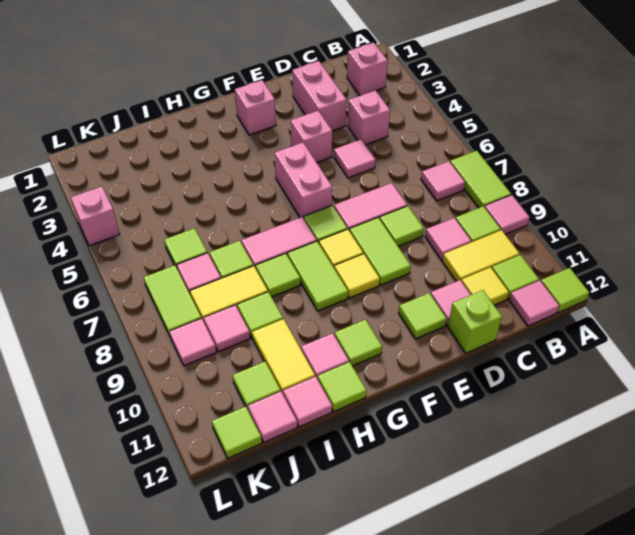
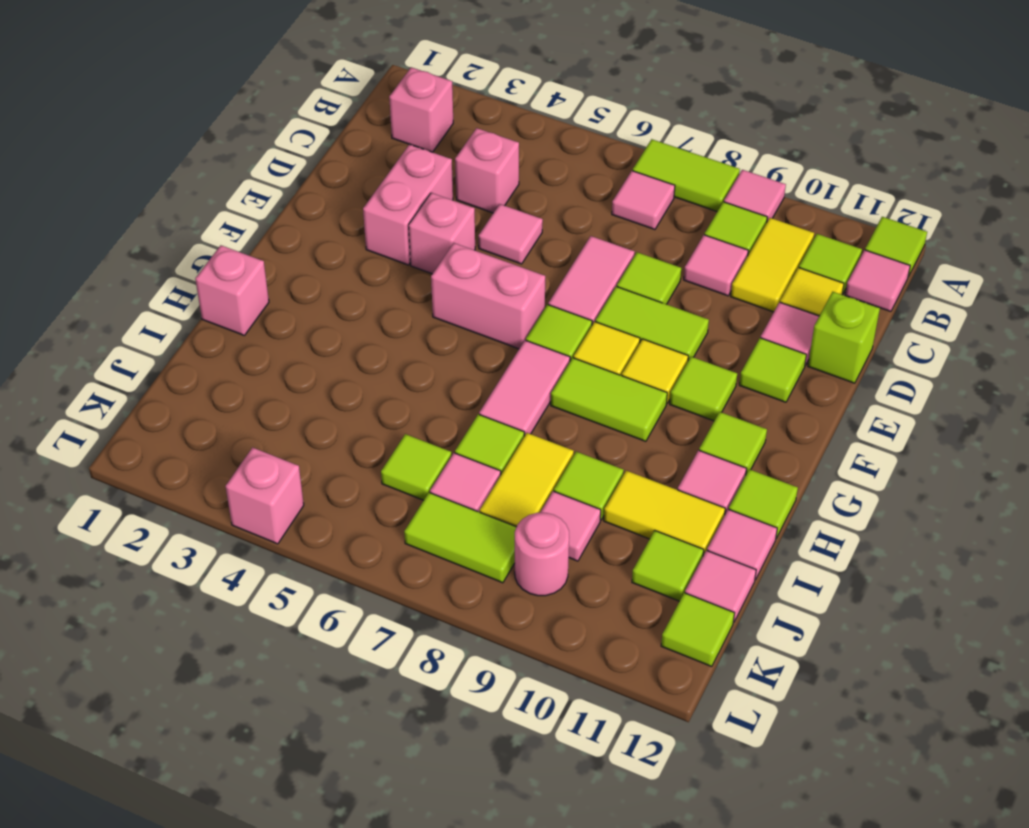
pink 1x2 brick [292,61,347,131] -> pink 1x2 brick turned to [363,144,453,265]
pink 1x1 brick [235,80,276,135] -> pink 1x1 brick moved to [195,245,269,336]
lime 1x1 tile [256,253,300,297] -> lime 1x1 tile moved to [670,357,737,421]
pink 1x1 tile [169,318,216,366] -> pink 1x1 round brick [515,513,569,596]

